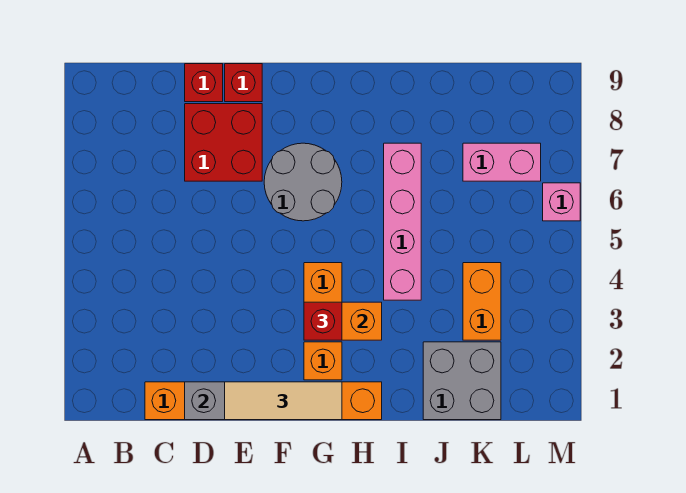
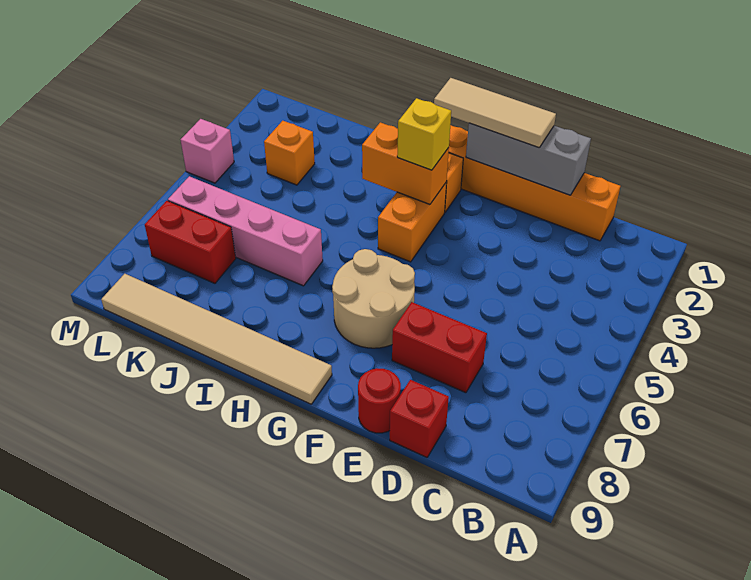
red 2x2 brick [185,104,262,181] -> red 1x2 brick [392,302,487,393]
red 1x1 brick [225,64,262,102] -> red 1x1 round brick [358,368,401,433]
grey 2x2 round brick [264,143,342,221] -> tan 2x2 round brick [332,249,415,348]
red 1x1 brick [304,302,342,340] -> yellow 1x1 brick [397,98,451,170]
none -> tan 1x6 tile [101,274,332,404]
pink 1x4 brick [384,143,421,300] -> pink 1x4 brick turned to [168,176,323,286]
grey 2x2 brick [423,342,501,420] -> none
orange 1x2 brick [463,263,501,340] -> orange 1x1 brick [264,121,315,185]
pink 1x2 brick [463,143,541,181] -> red 1x2 brick [145,201,236,283]
pink 1x1 brick [543,183,580,221] -> pink 1x1 brick moved to [181,119,234,183]

